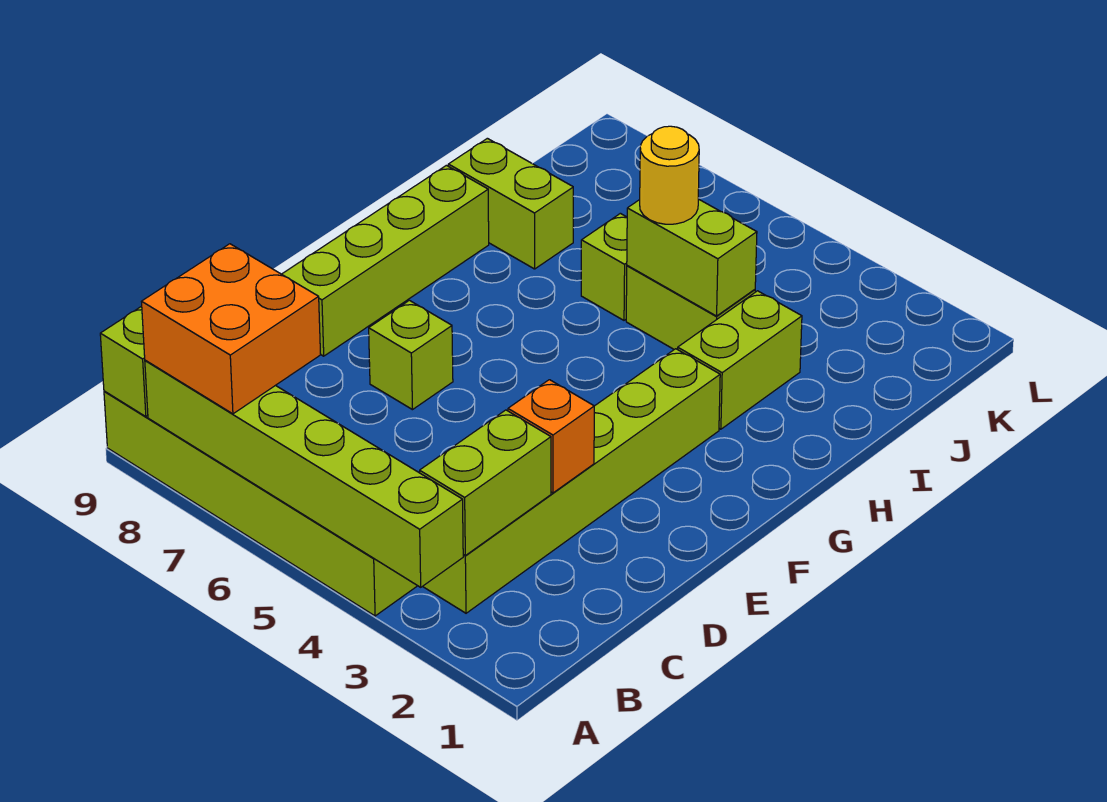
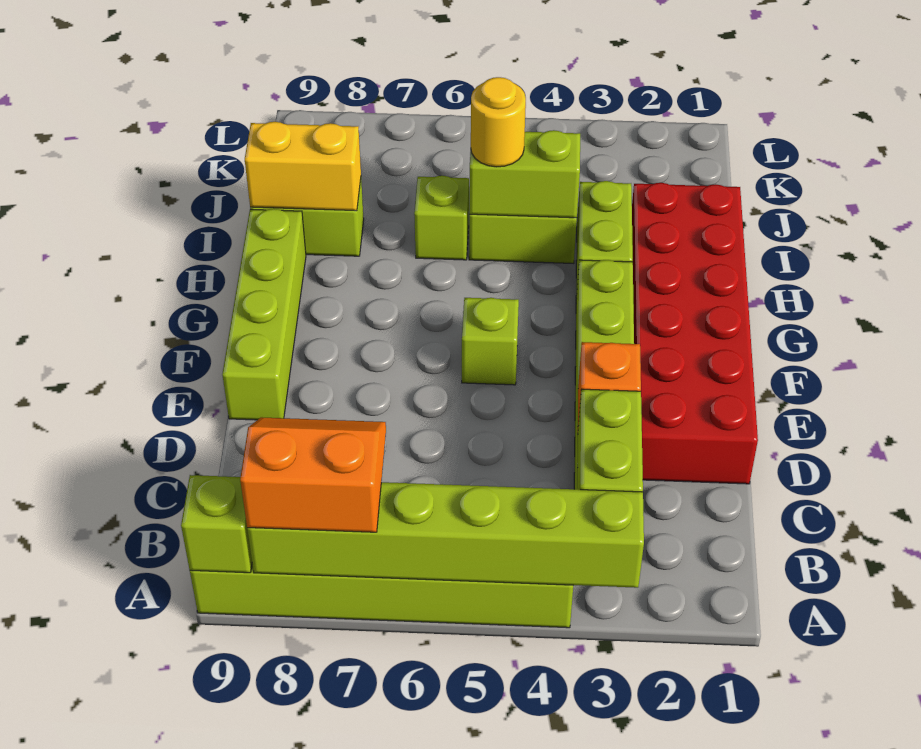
orange 2x2 brick [141,244,321,414] -> orange 2x2 slope [240,417,386,532]
none -> red 2x6 brick [632,183,758,484]
lime 1x1 brick [369,300,453,410] -> lime 1x1 brick moved to [462,298,519,385]
none -> yellow 1x2 brick [245,122,361,211]

